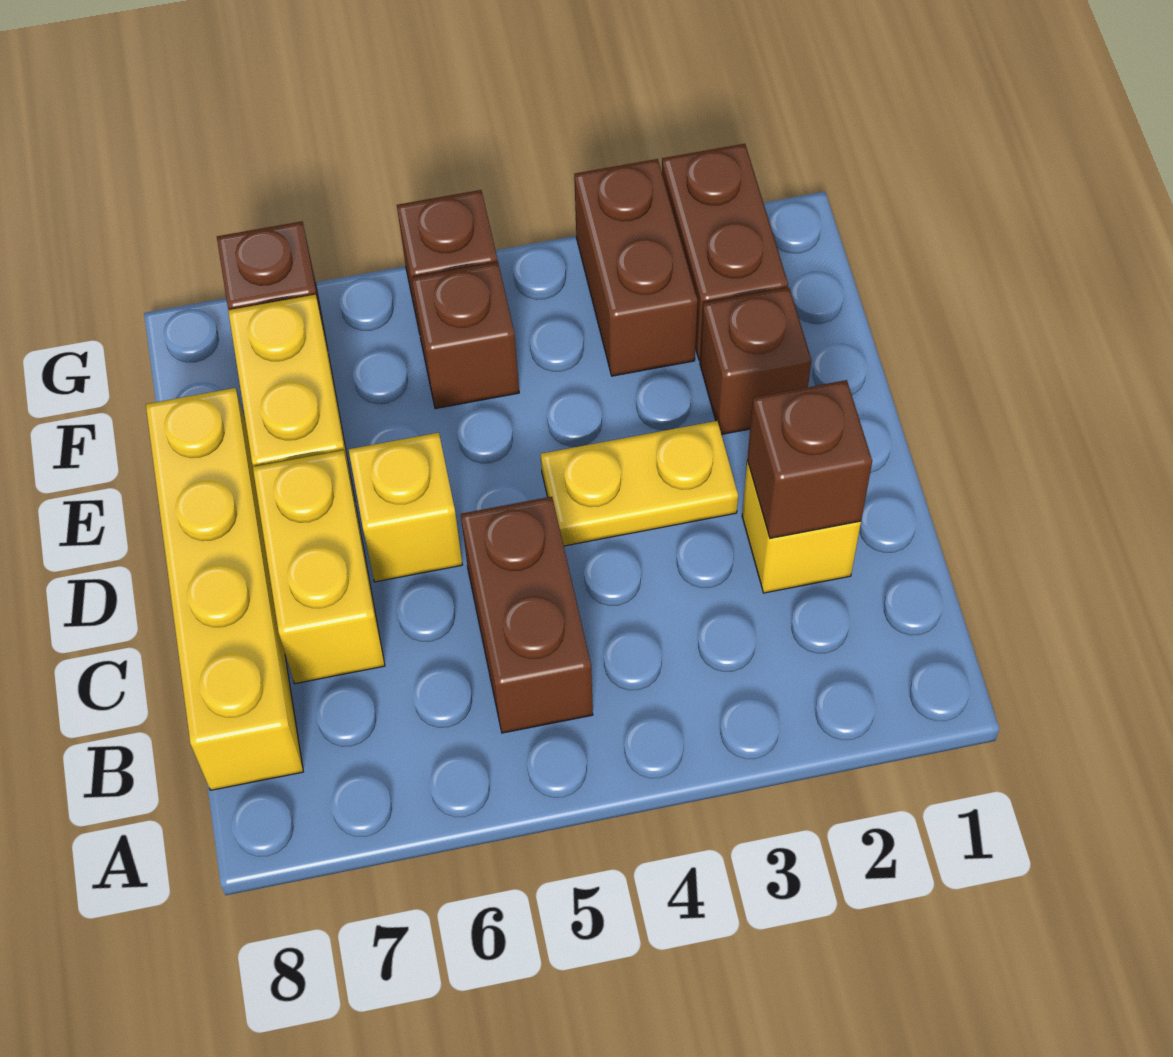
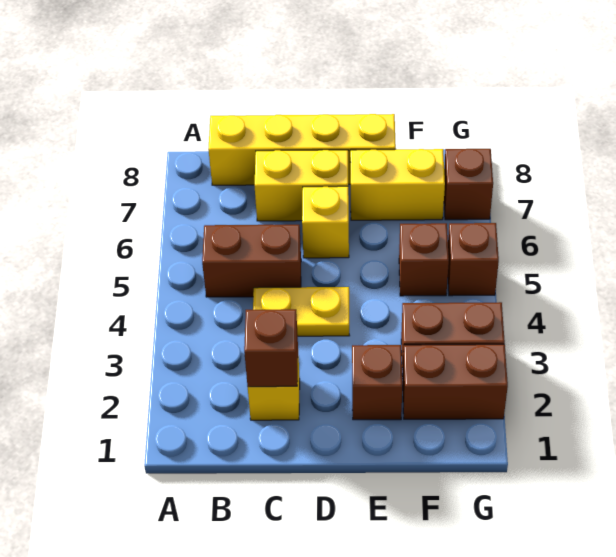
yellow 1x2 plate [541,421,738,546] -> yellow 1x2 plate turned to [253,287,350,336]

